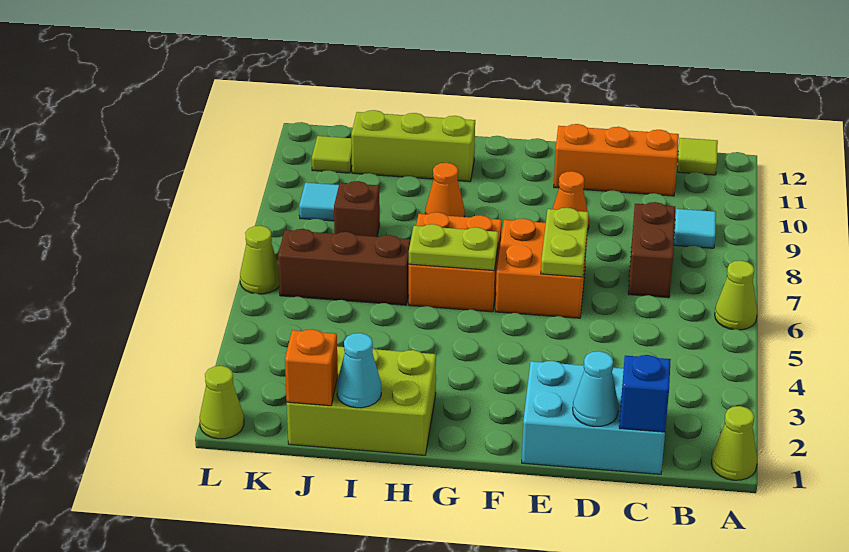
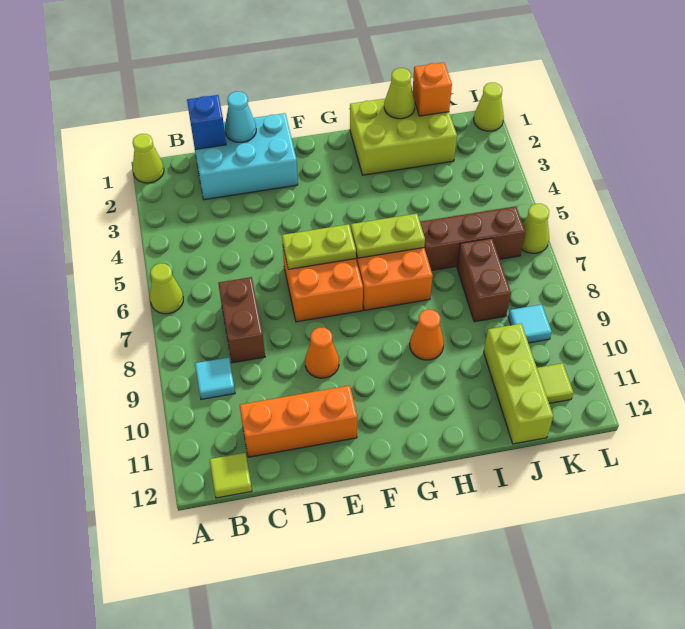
lime 1x2 plate [541,208,589,277] -> lime 1x2 plate turned to [282,224,356,269]
lime 1x3 brick [351,110,475,182] -> lime 1x3 brick turned to [484,324,553,444]
cyan 1x1 cone [337,333,381,408] -> lime 1x1 cone [384,68,415,119]
brown 1x1 brick [334,181,380,237] -> brown 1x2 brick [457,238,511,322]

